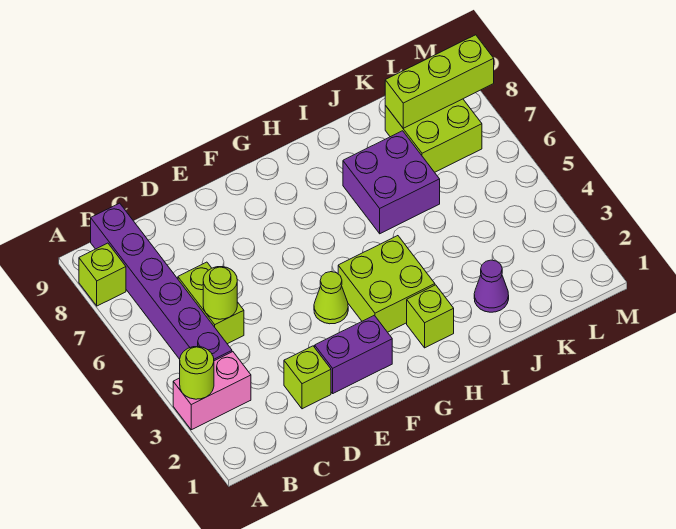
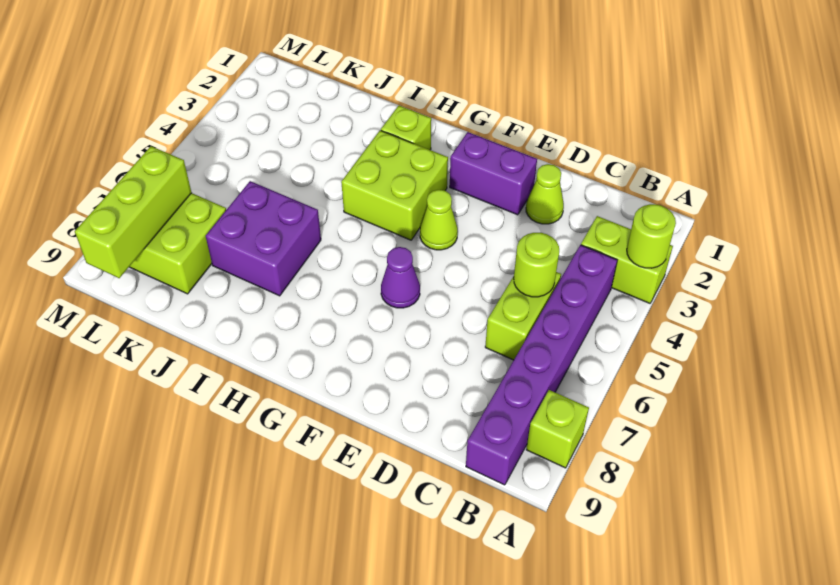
pink 1x2 brick [173,352,251,430] -> lime 1x2 brick [581,216,673,303]
lime 1x1 brick [284,346,331,409] -> lime 1x1 cone [526,164,564,224]
purple 1x1 cone [474,260,509,312] -> purple 1x1 cone moved to [381,247,420,308]
lime 1x3 brick [385,35,494,128] -> lime 1x3 brick turned to [75,146,192,278]

